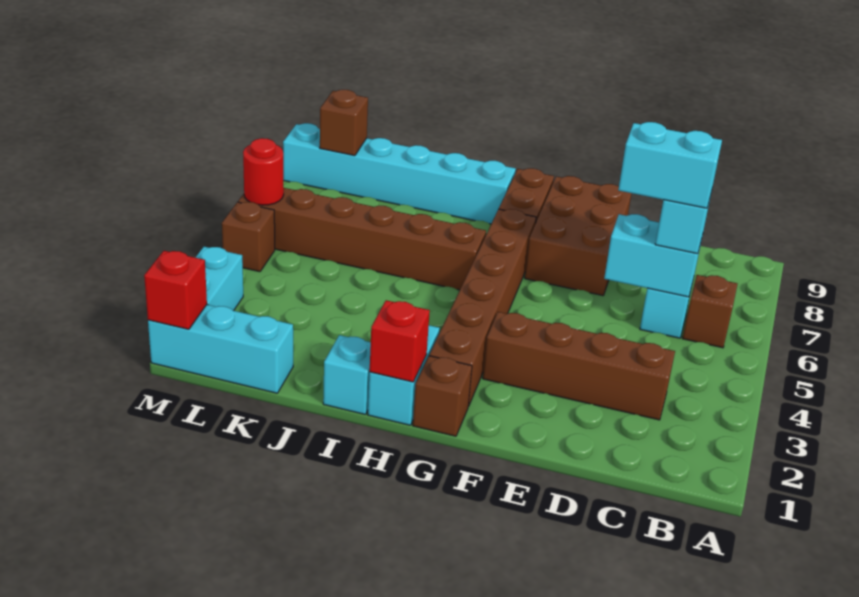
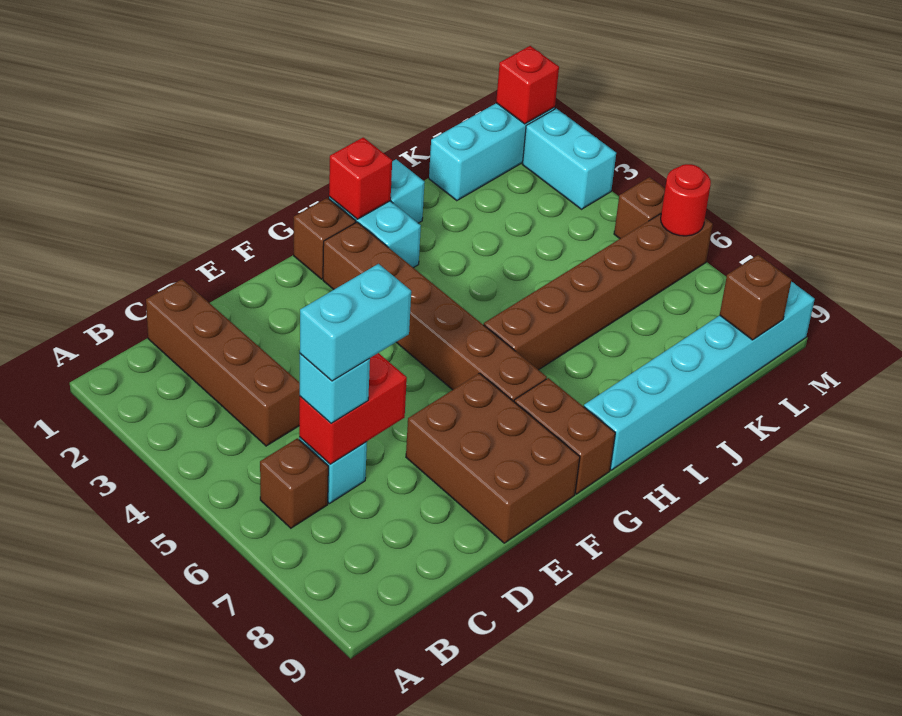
brown 1x4 brick [483,312,675,420] -> brown 1x4 brick turned to [146,279,300,446]
cyan 1x2 brick [604,214,702,297] -> red 1x2 brick [299,353,407,464]

